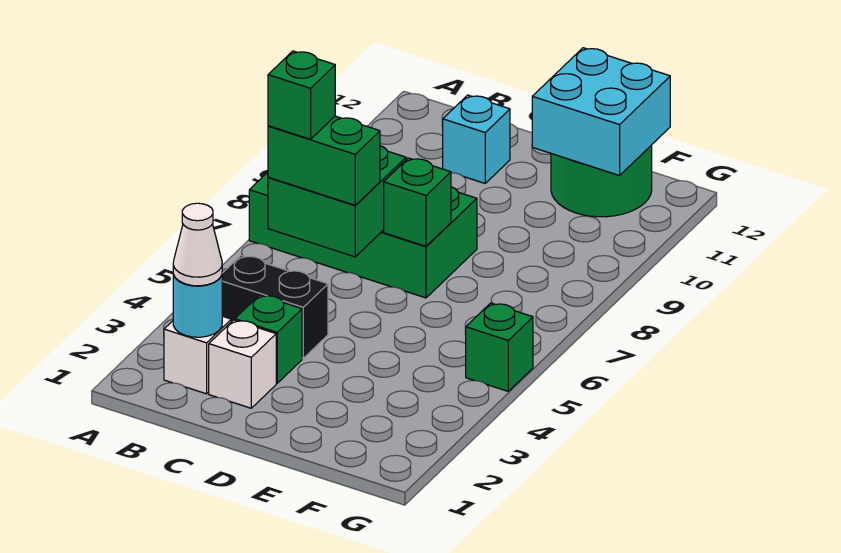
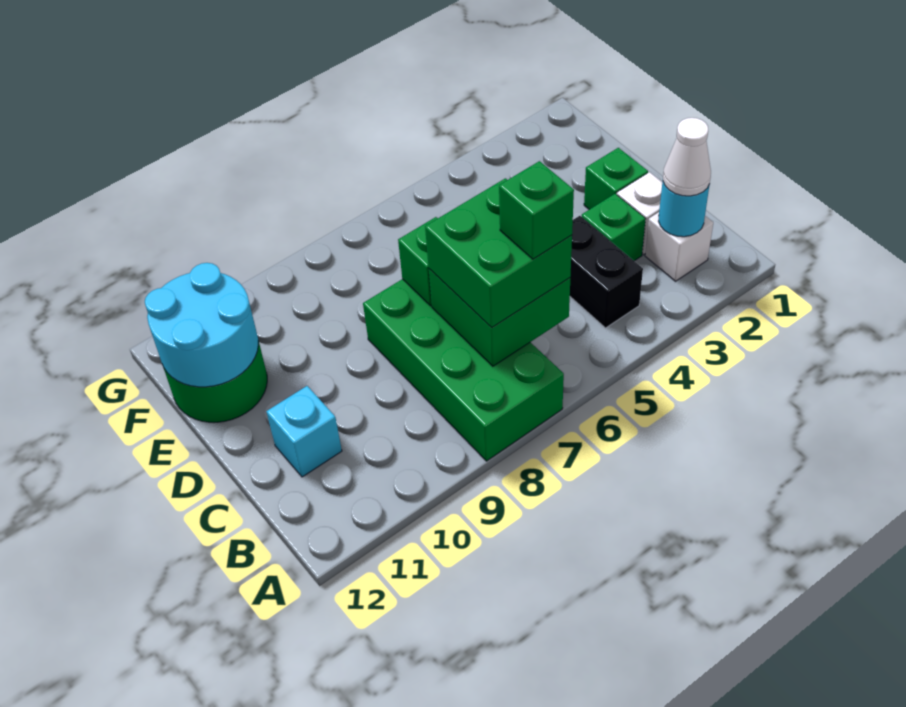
green 1x2 brick [268,116,380,205] -> green 2x2 brick [425,178,572,328]
cyan 2x2 brick [532,48,670,176] -> cyan 2x2 round brick [145,263,258,387]
green 1x1 brick [466,303,533,391] -> green 1x1 brick moved to [584,148,648,210]

